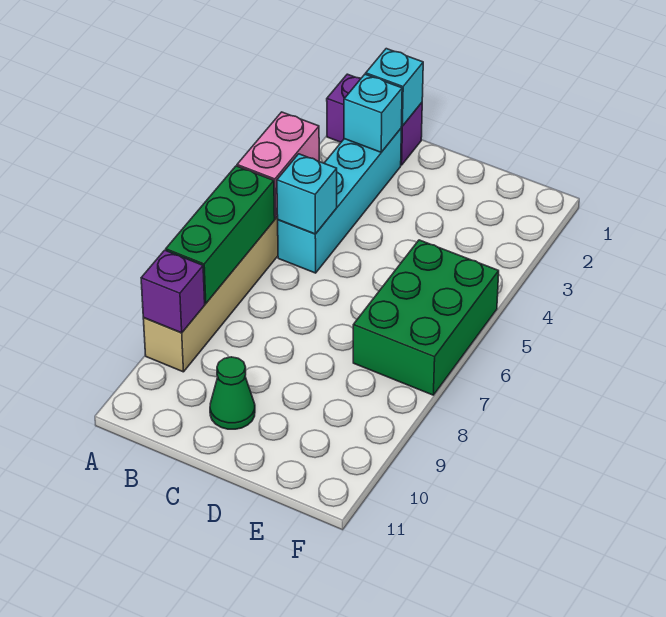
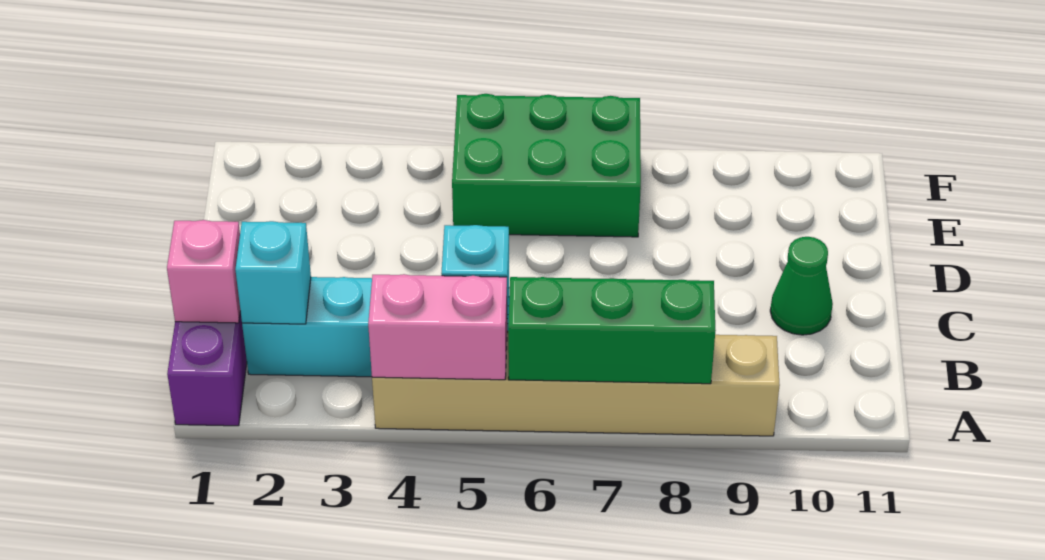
purple 1x1 brick [141,250,205,333] -> none
cyan 1x1 brick [366,49,423,126] -> pink 1x1 brick [167,220,240,323]

